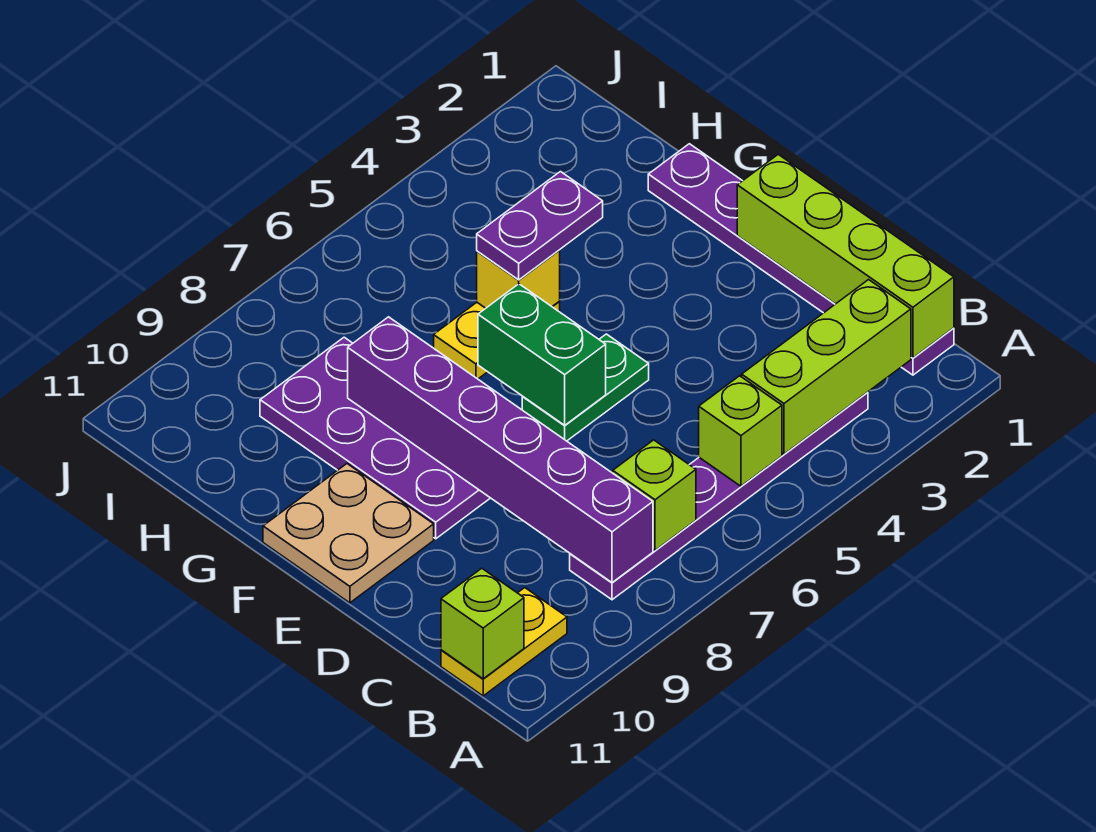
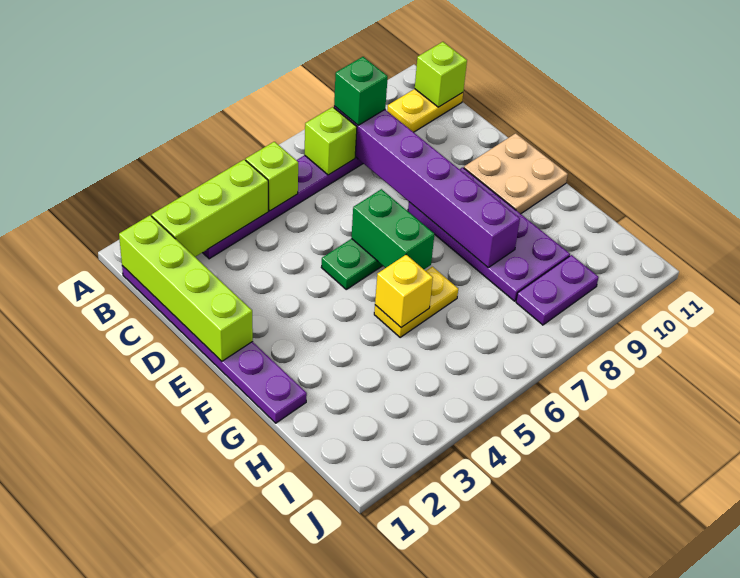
none -> green 1x1 brick [334,57,388,125]
purple 1x2 plate [477,172,603,280] -> purple 1x2 plate moved to [516,255,599,325]

